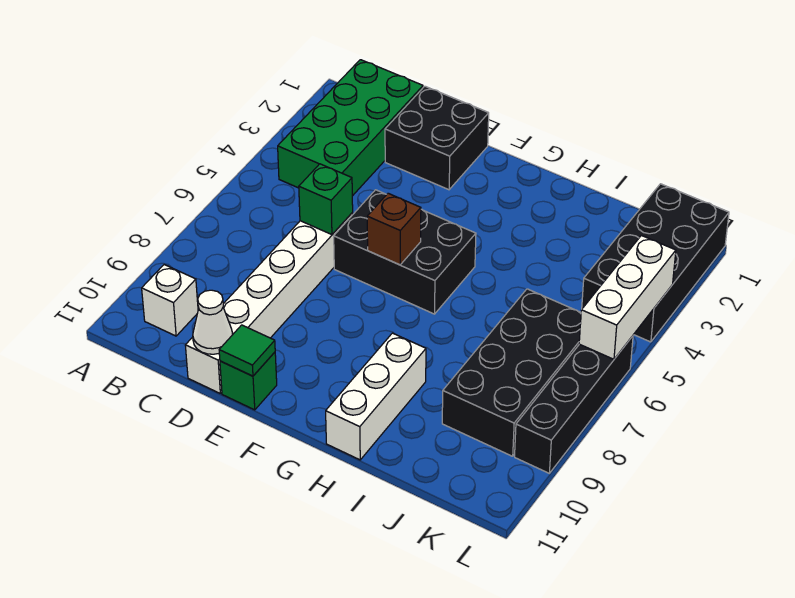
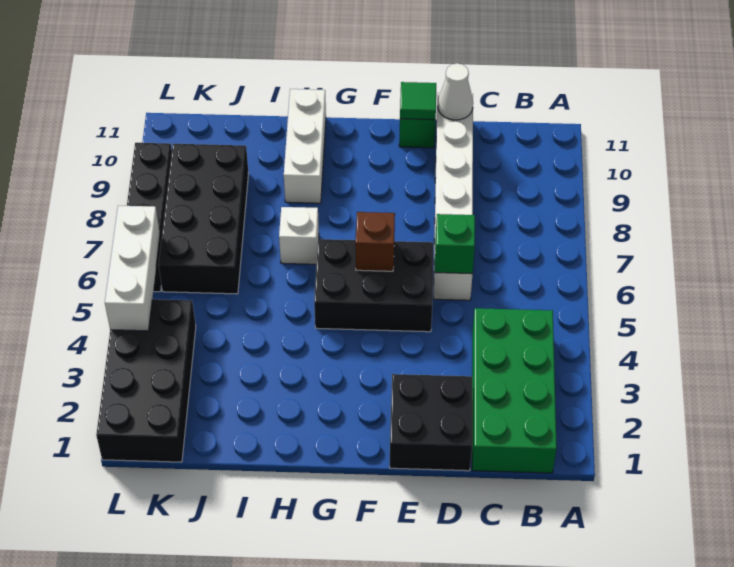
white 1x1 brick [142,265,198,336] -> white 1x1 brick moved to [279,207,319,264]

